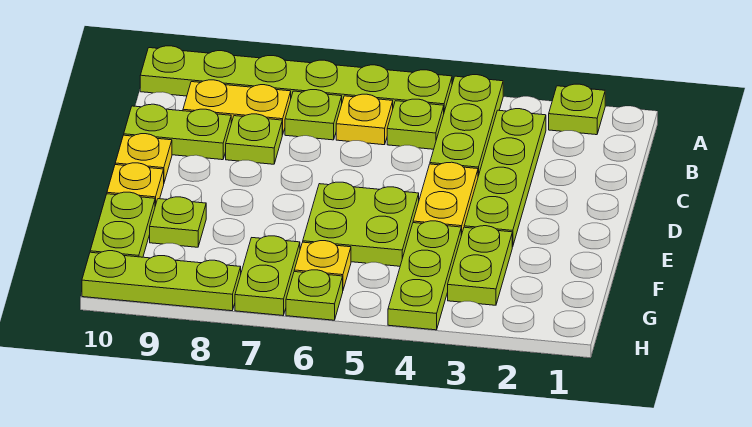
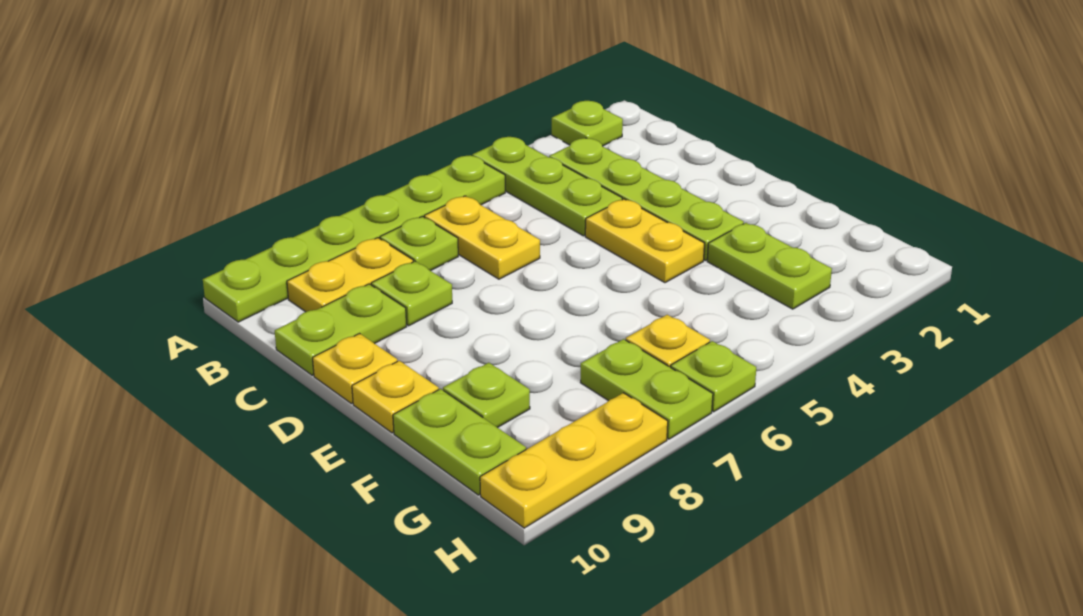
lime 1x1 plate [387,99,444,149] -> none
yellow 1x1 plate [336,94,393,145] -> yellow 1x2 plate [424,196,540,279]
lime 2x2 plate [303,182,419,266] -> none
lime 1x3 plate [388,221,461,330] -> none
lime 1x3 plate [82,251,241,311] -> yellow 1x3 plate [480,393,668,528]

